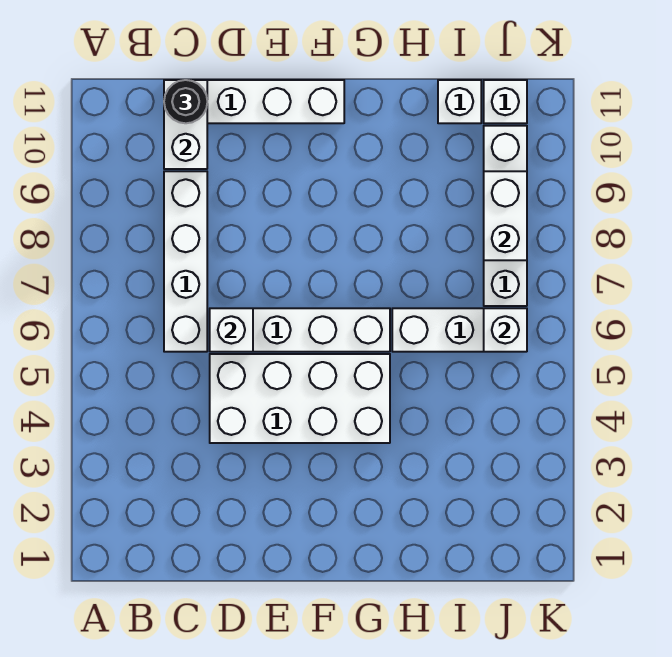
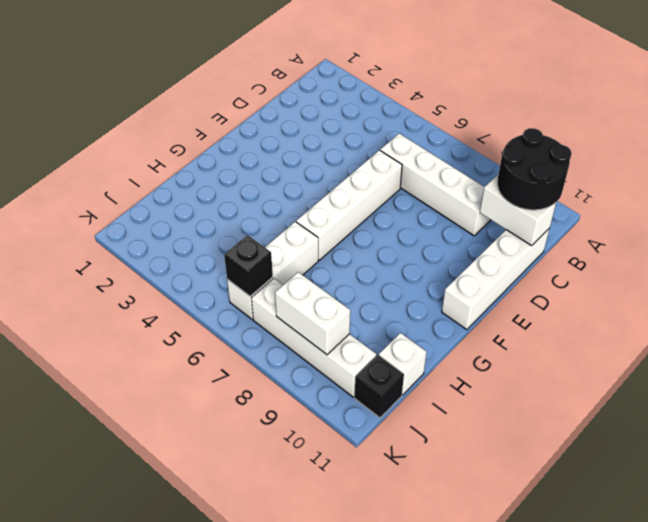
black 1x1 round brick [164,80,207,123] -> black 2x2 round brick [497,128,572,210]
white 2x4 brick [210,354,390,443] -> none
white 1x1 brick [210,308,253,352] -> none
white 1x1 brick [484,308,527,352] -> black 1x1 brick [224,235,273,296]
white 1x1 brick [484,80,527,123] -> black 1x1 brick [355,355,404,418]

